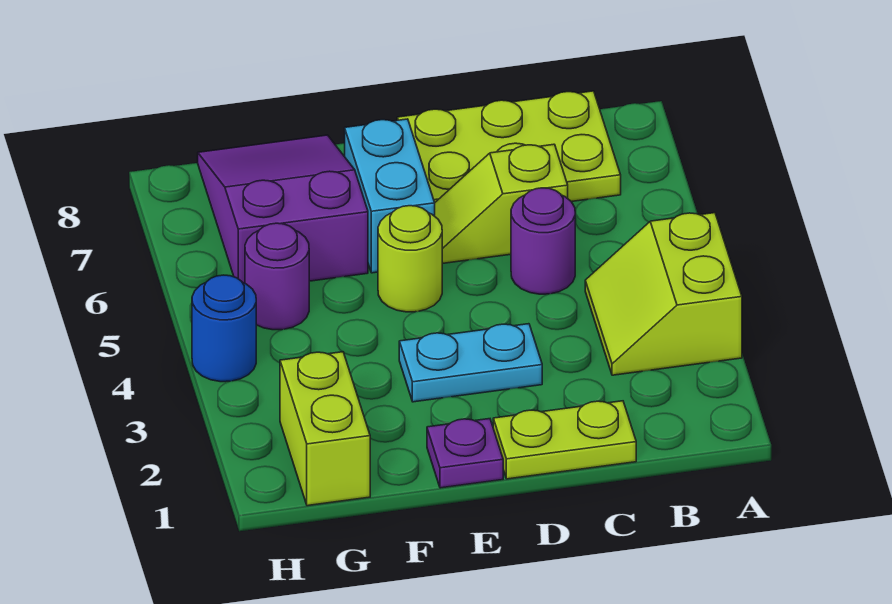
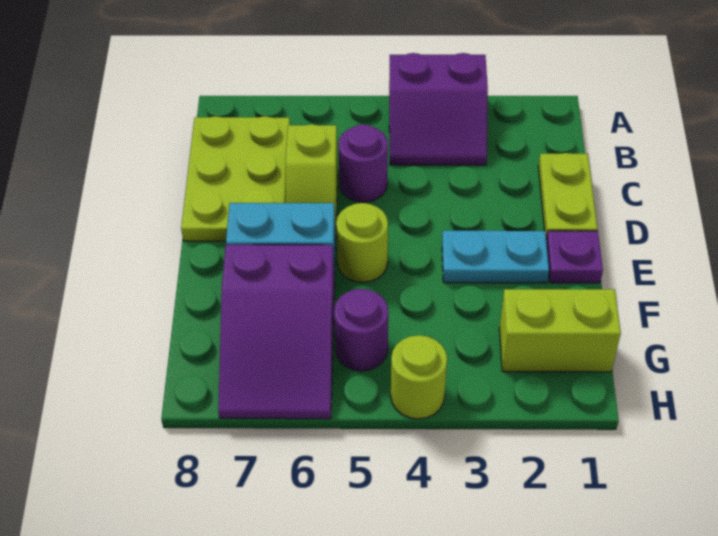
lime 2x2 slope [585,213,742,375] -> purple 2x2 slope [389,53,488,165]
cyan 1x2 plate [399,324,542,402] -> cyan 1x2 plate turned to [442,231,549,283]
purple 2x3 slope [198,135,368,283] -> purple 2x3 slope turned to [218,245,335,419]
blue 1x1 round brick [192,275,256,382] -> lime 1x1 round brick [391,335,447,419]

